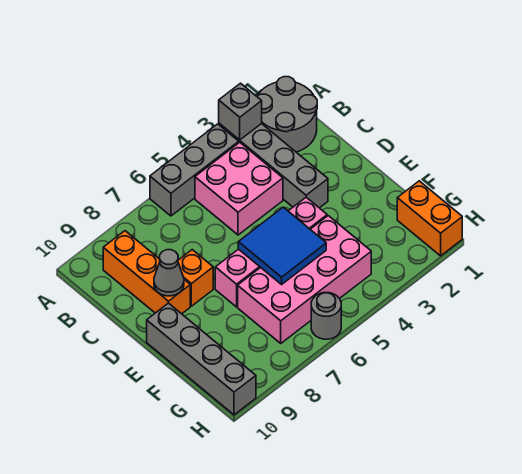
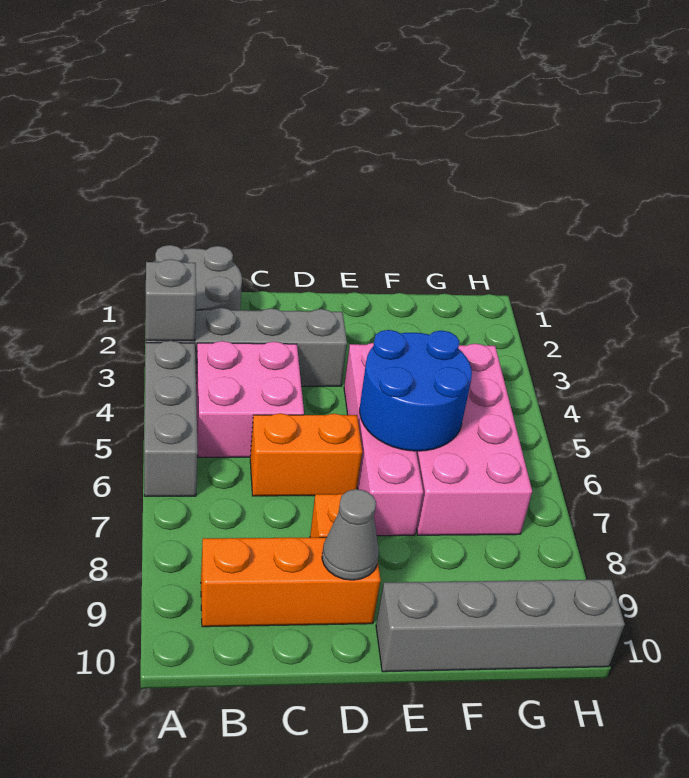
blue 2x2 tile [238,207,326,284] -> blue 2x2 round brick [360,330,472,451]
orange 1x2 brick [397,181,462,256] -> orange 1x2 brick moved to [250,413,362,496]
grey 1x1 round brick [311,292,341,339] -> none

